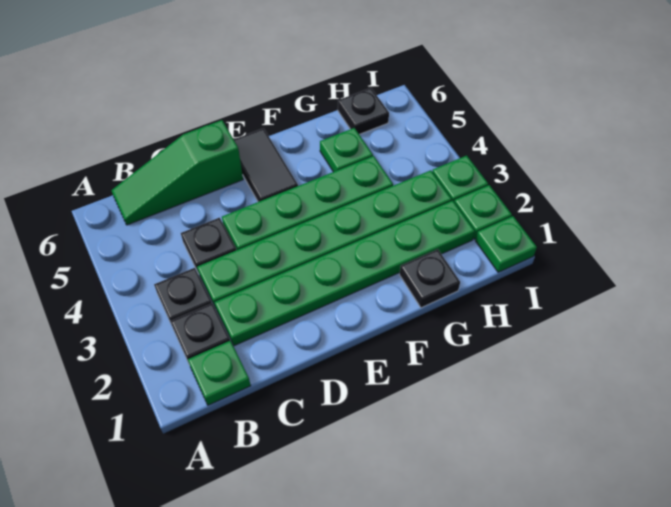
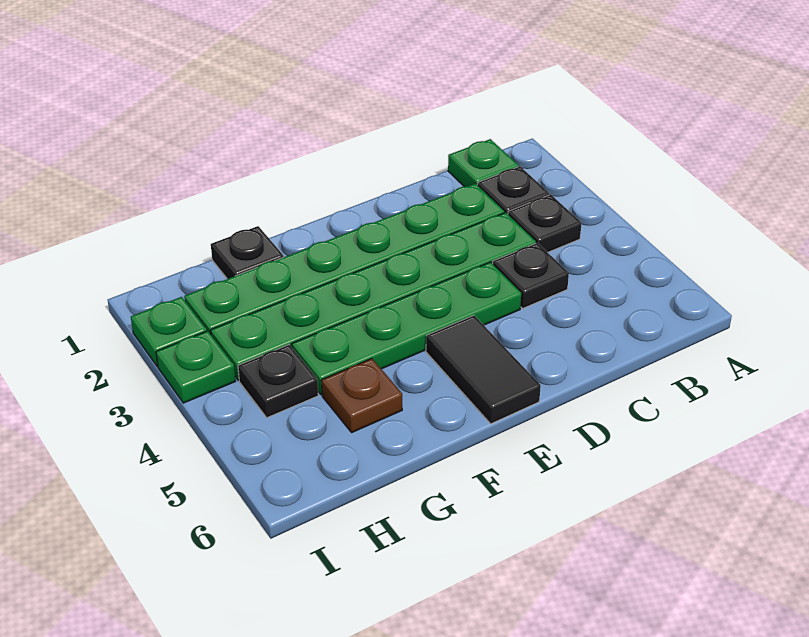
green 1x3 slope [111,120,243,225] -> none
green 1x1 plate [320,128,373,172] -> brown 1x1 plate [321,359,402,432]
black 1x1 plate [338,88,389,134] -> black 1x1 plate moved to [238,345,318,418]
green 1x1 plate [476,216,537,272] -> none

